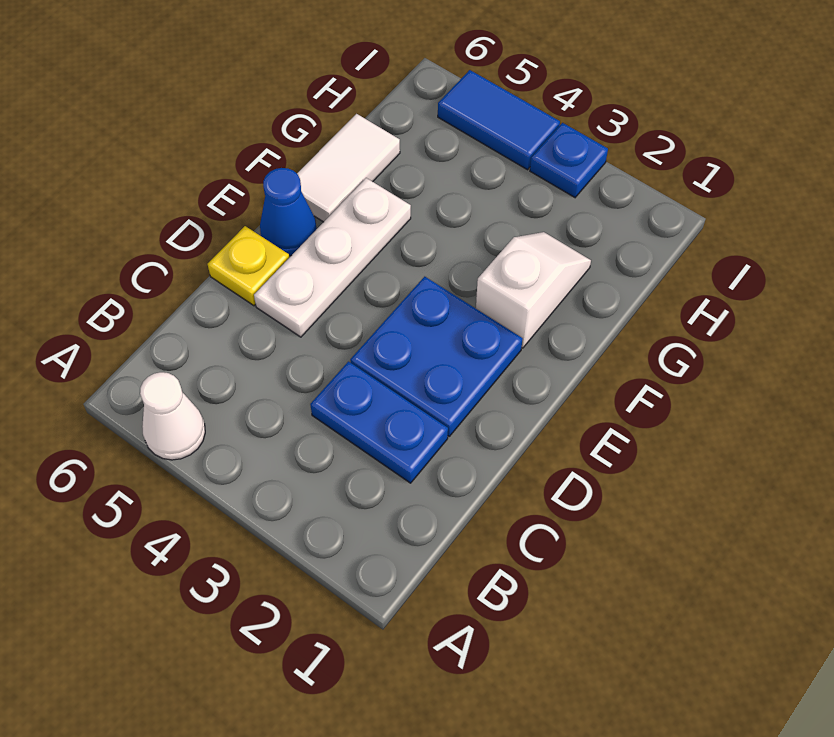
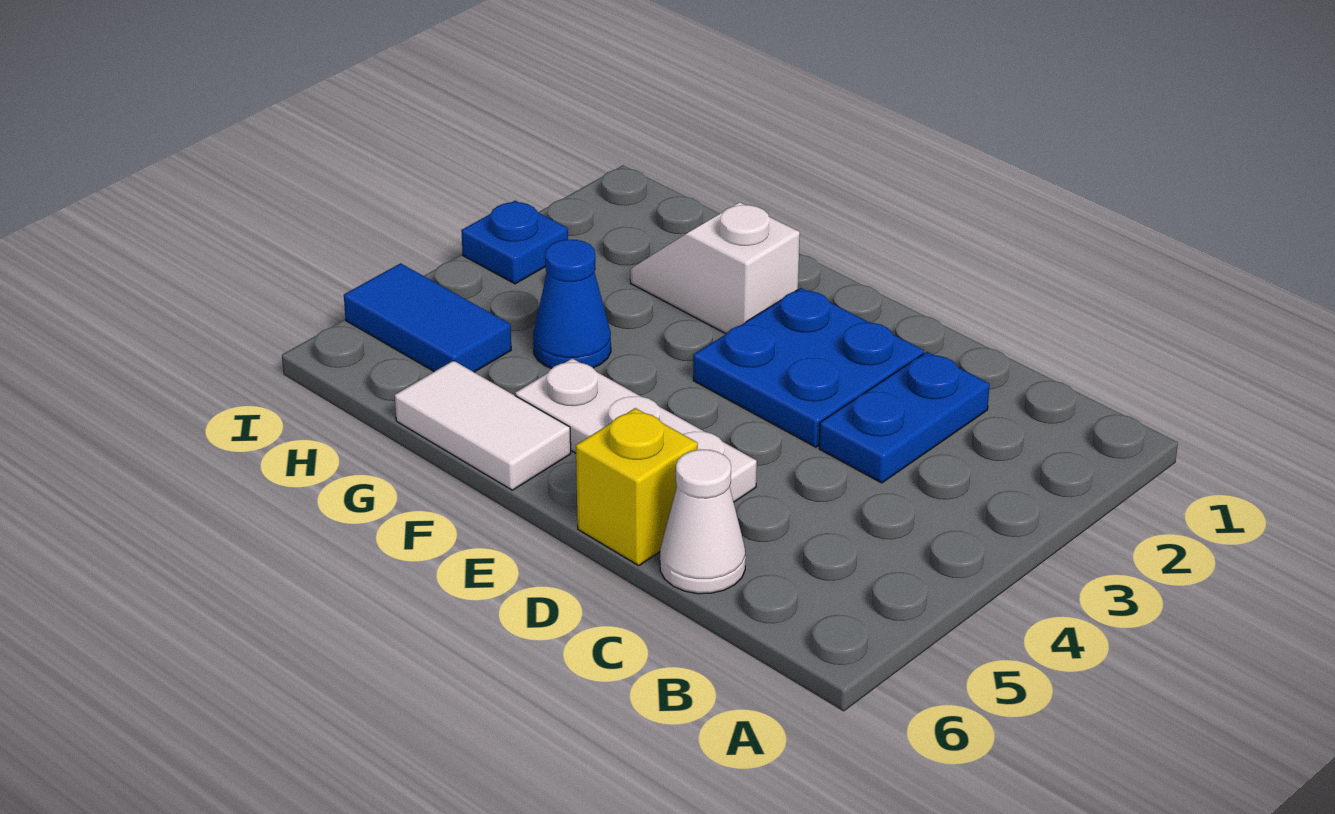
white 1x1 cone [140,372,205,460] -> white 1x1 cone moved to [660,450,746,594]
yellow 1x1 plate [208,226,289,306] -> yellow 1x1 brick [576,408,698,566]
blue 1x1 cone [260,168,317,256] -> blue 1x1 cone moved to [533,240,611,368]
blue 1x2 tile [438,70,560,170] -> blue 1x2 tile turned to [344,263,511,372]

